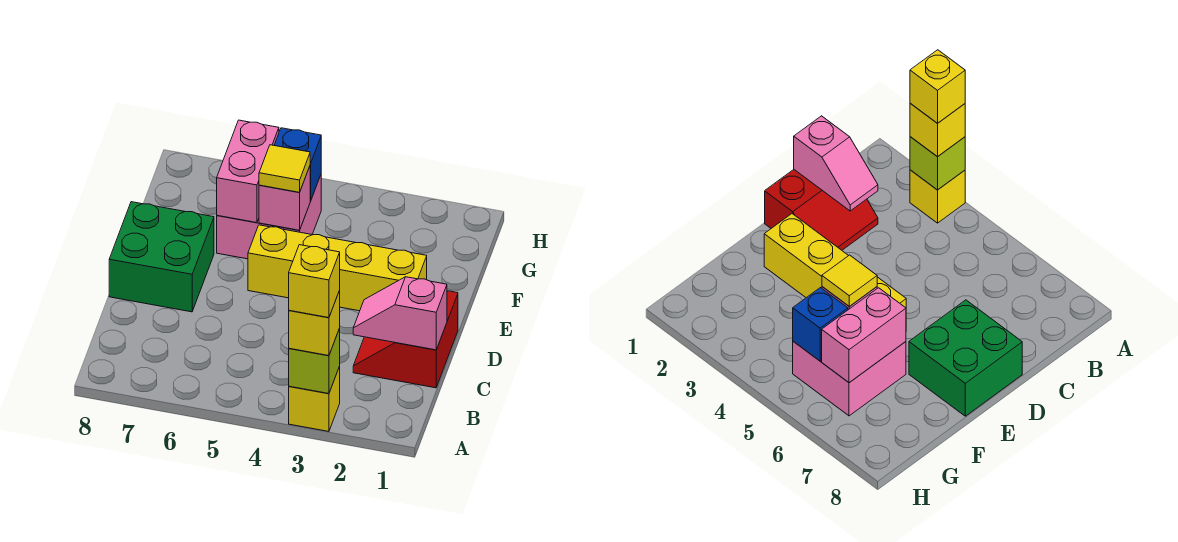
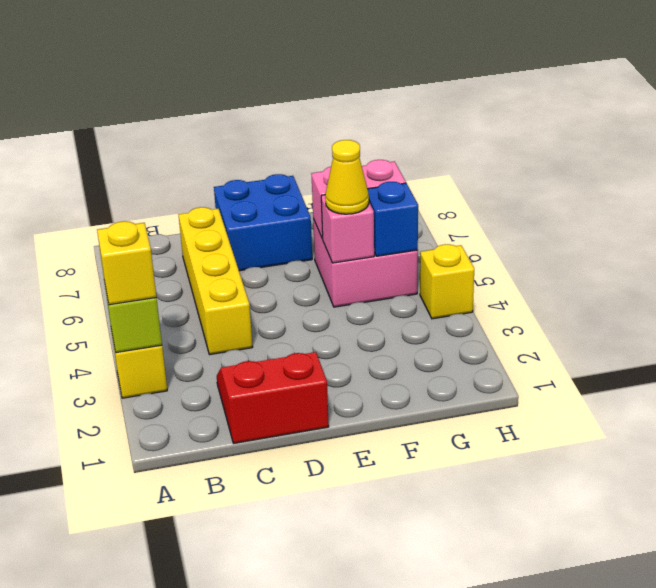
yellow 1x1 brick [289,245,340,318] -> yellow 1x1 brick moved to [420,244,474,319]
pink 1x2 slope [353,277,447,350] -> none
green 2x2 brick [109,202,214,312] -> blue 2x2 brick [214,174,312,271]
yellow 1x4 brick [248,225,427,311] -> yellow 1x4 brick moved to [179,207,252,355]
yellow 1x1 tile [259,145,311,192] -> yellow 1x1 cone [325,140,369,214]

